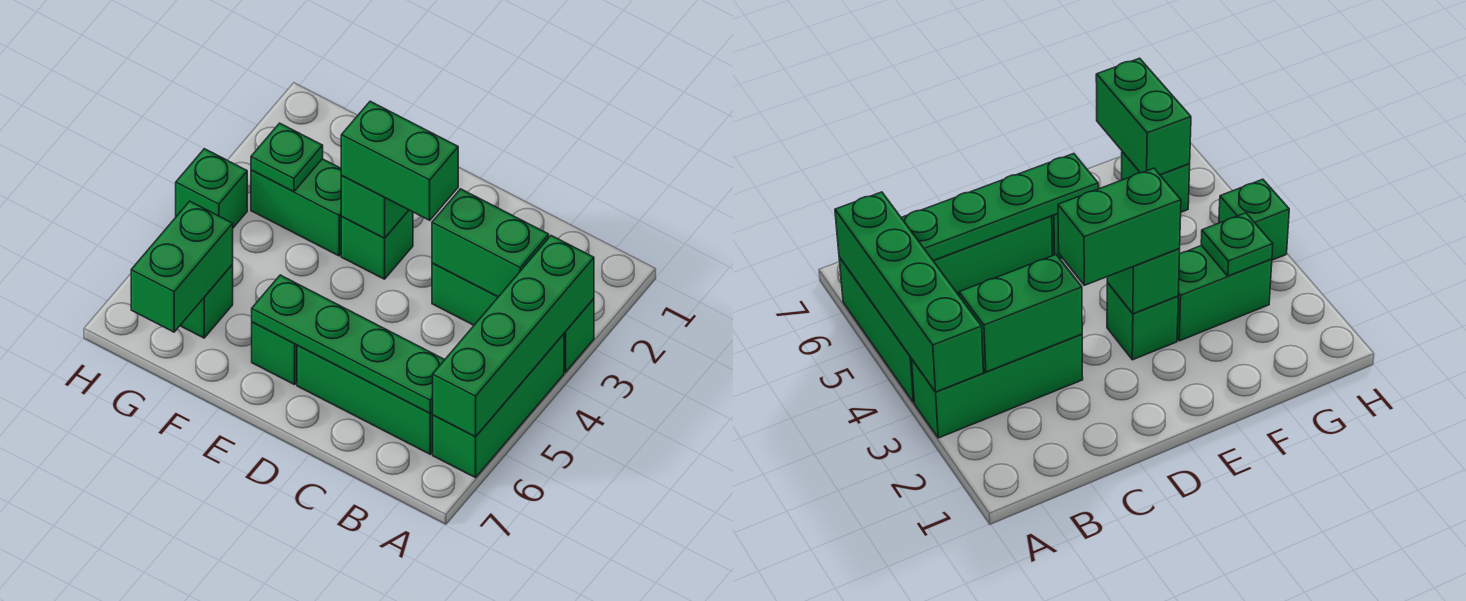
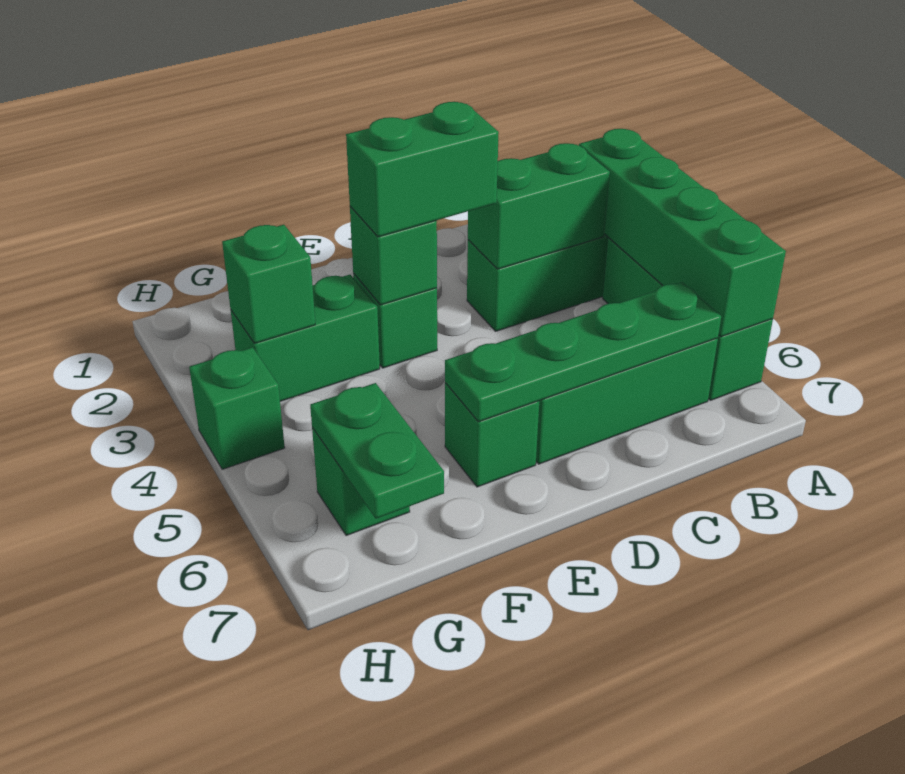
green 1x1 plate [251,123,323,192] -> green 1x1 brick [222,225,315,343]
green 1x2 brick [131,201,233,332] -> green 1x2 plate [310,383,444,519]

